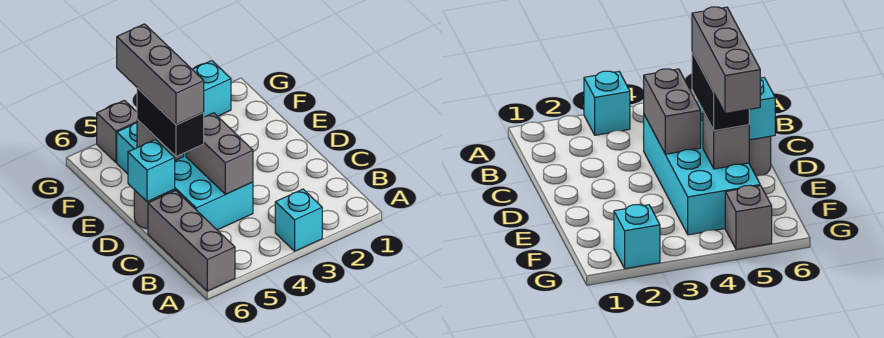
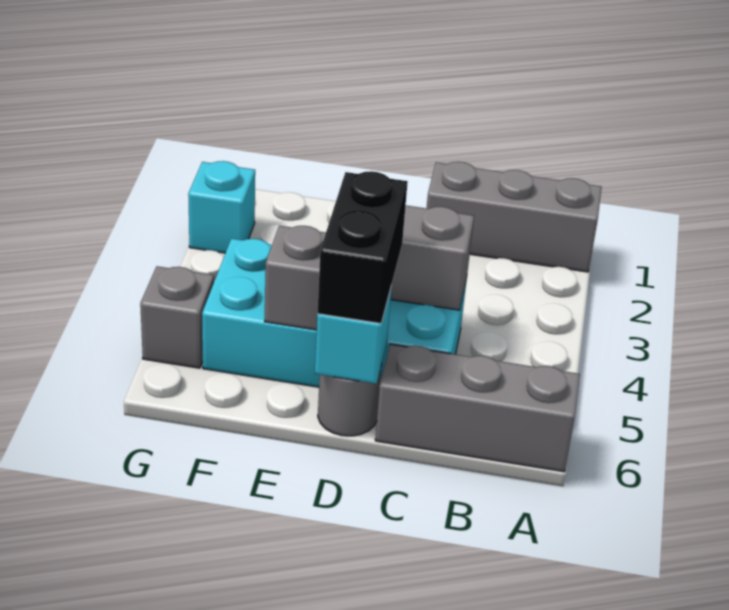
cyan 1x1 brick [275,189,322,251] -> none
black 1x2 brick [137,88,204,156] -> black 1x2 brick turned to [318,171,408,323]
grey 1x3 brick [117,24,204,125] -> grey 1x3 brick moved to [427,162,602,272]

